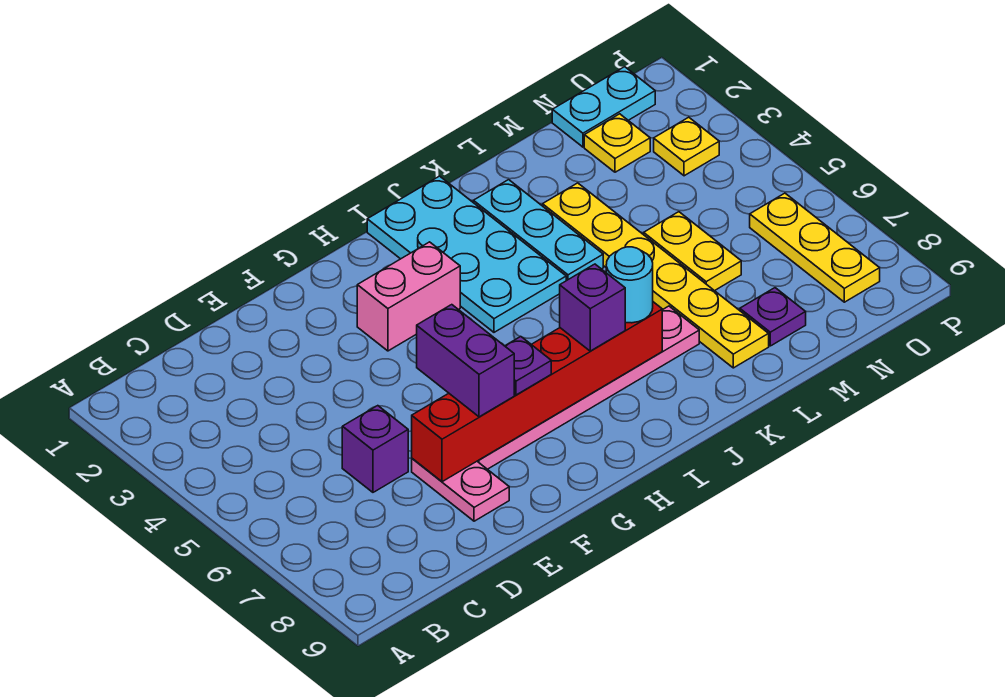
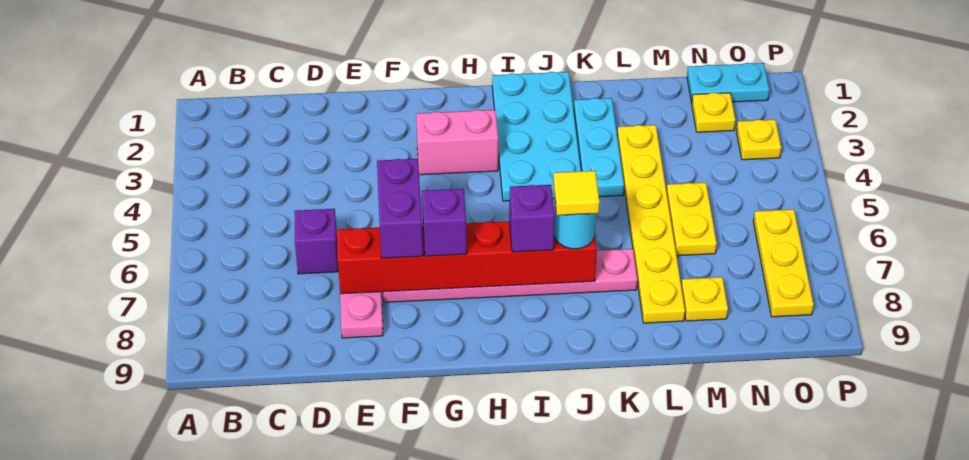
purple 1x1 plate [505,337,551,395] -> purple 1x1 brick [422,189,467,256]
none -> yellow 1x1 tile [553,171,600,215]
purple 1x1 plate [740,288,806,346] -> yellow 1x1 plate [681,277,728,321]

